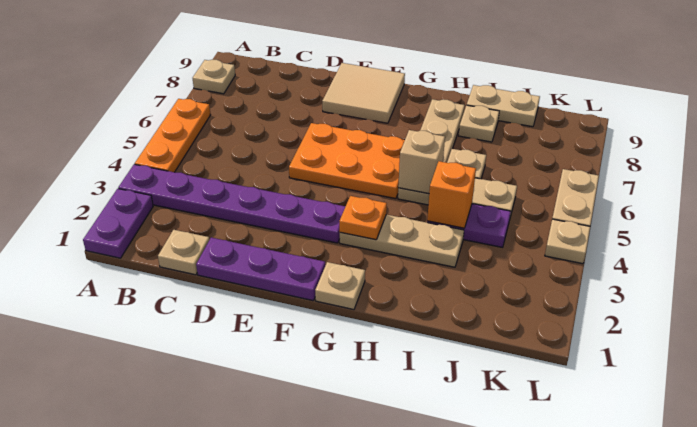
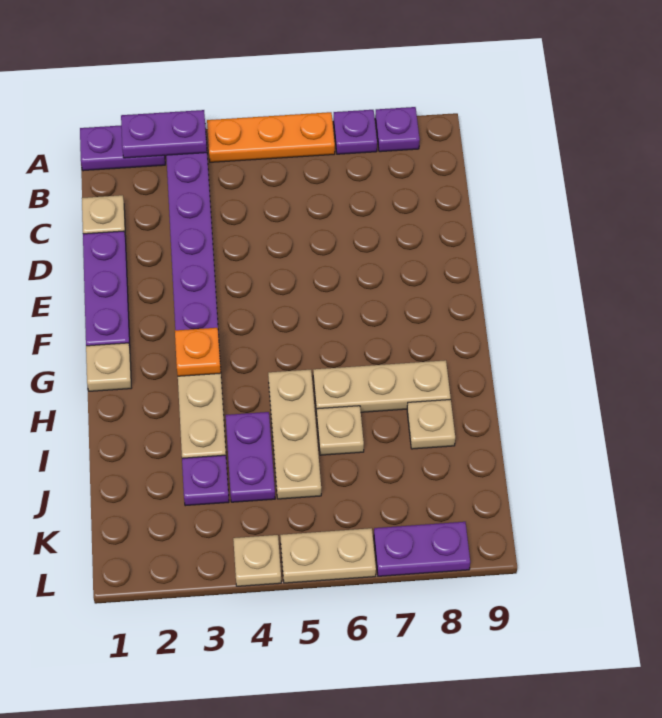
none -> purple 1x2 plate [121,110,207,158]
none -> purple 1x1 plate [334,110,377,154]
tan 1x1 plate [193,60,235,94] -> purple 1x1 plate [375,107,420,152]
orange 2x3 plate [289,123,405,199] -> none
tan 2x2 tile [322,63,405,123] -> none
tan 1x1 brick [398,130,445,194] -> none
orange 1x1 brick [427,161,476,228] -> none
tan 1x2 plate [467,85,540,127] -> none
none -> purple 1x1 plate [182,455,229,506]
none -> purple 1x2 plate [374,522,470,576]

